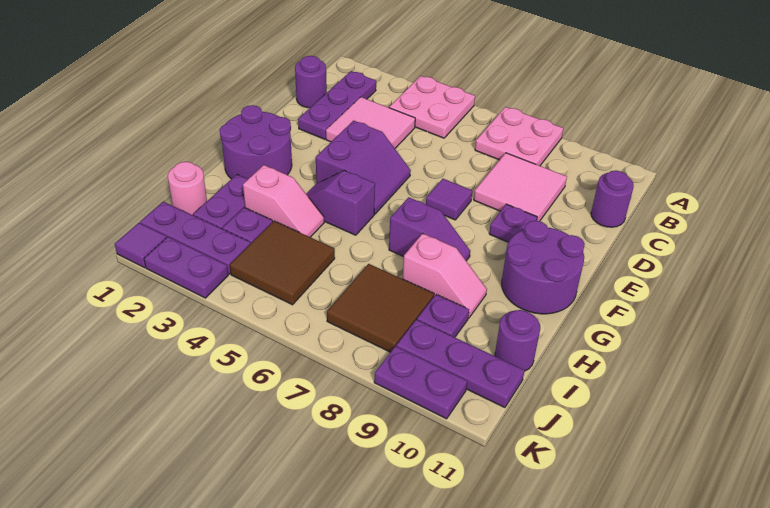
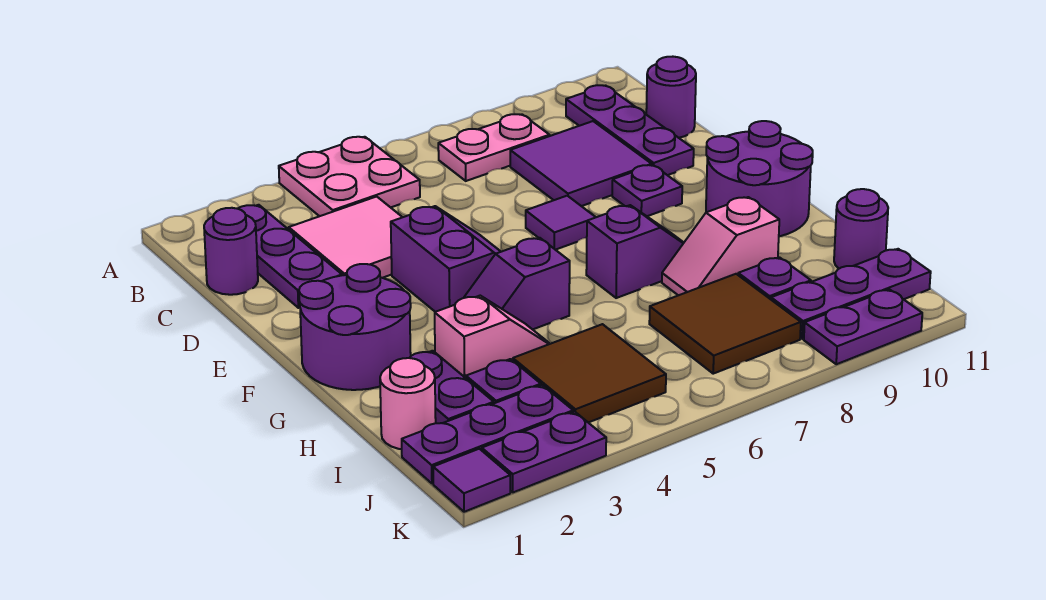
pink 2x2 plate [475,107,563,166] -> pink 1x2 plate [438,114,550,181]
none -> purple 1x3 plate [566,85,694,175]
pink 2x2 tile [474,153,567,221] -> purple 2x2 tile [510,121,652,206]
pink 1x2 slope [403,234,487,318] -> pink 1x2 slope turned to [662,197,779,295]

